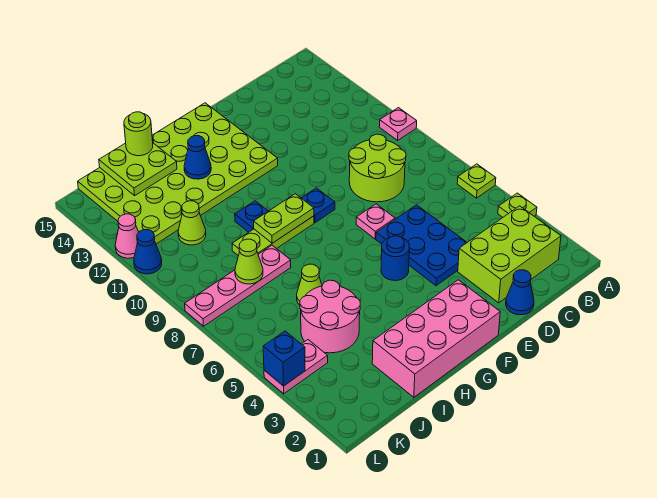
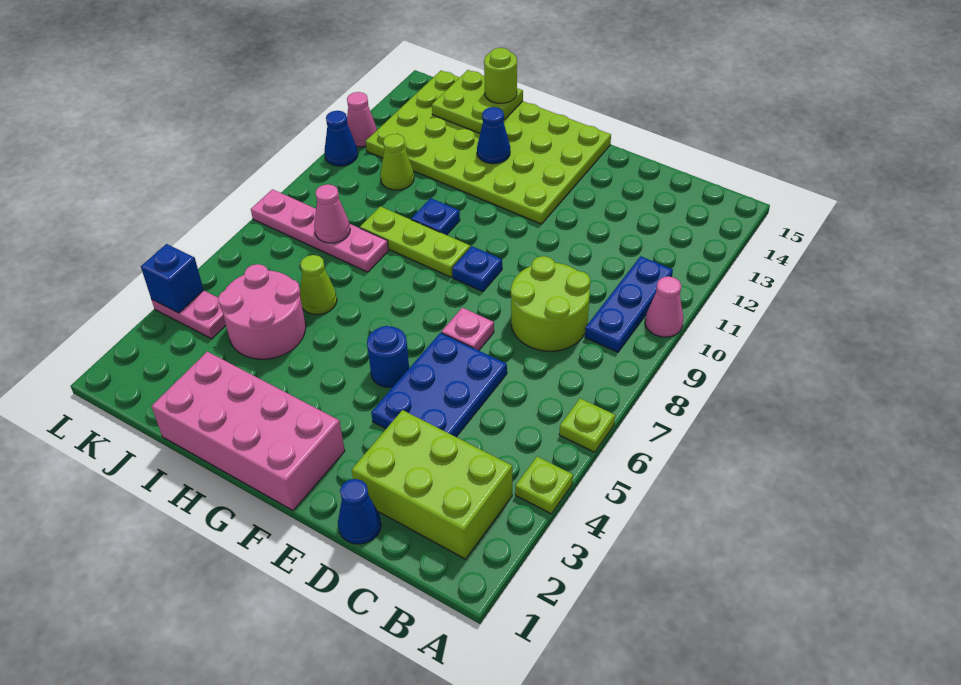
pink 1x1 plate [379,108,417,140] -> pink 1x1 cone [645,276,683,337]
none -> blue 1x3 plate [585,256,673,352]
lime 1x2 plate [254,194,314,243] -> none
lime 1x1 cone [235,239,263,284] -> pink 1x1 cone [314,184,350,243]

